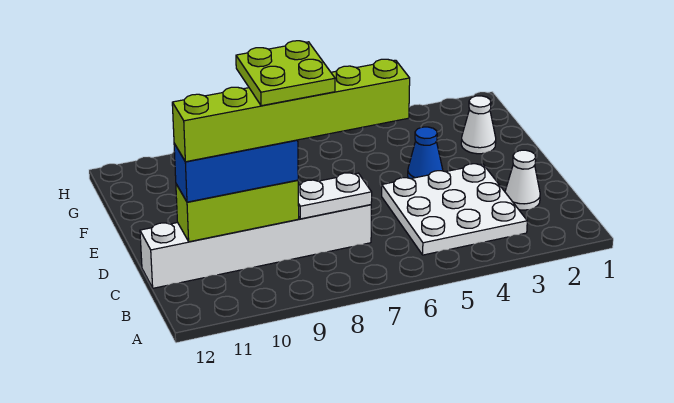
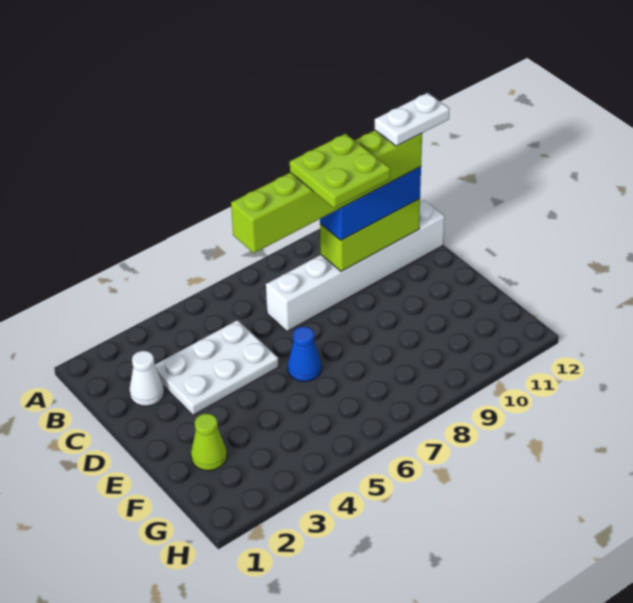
white 3x3 plate [382,164,527,255] -> white 2x3 plate [155,320,279,415]
white 1x2 plate [298,173,372,219] -> white 1x2 plate moved to [375,93,449,146]
blue 1x1 cone [408,127,443,179] -> blue 1x1 cone moved to [288,327,322,382]
white 1x1 cone [461,96,496,154] -> lime 1x1 cone [191,414,227,471]

